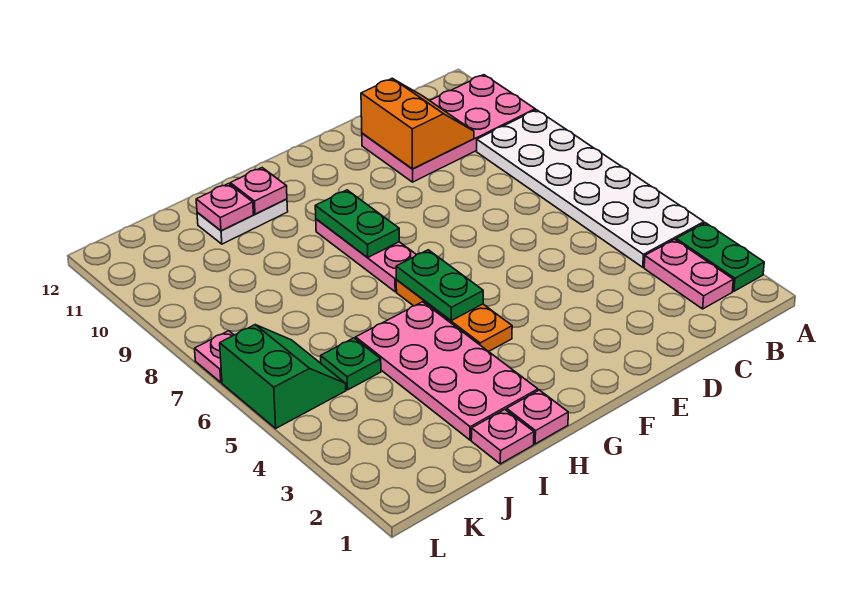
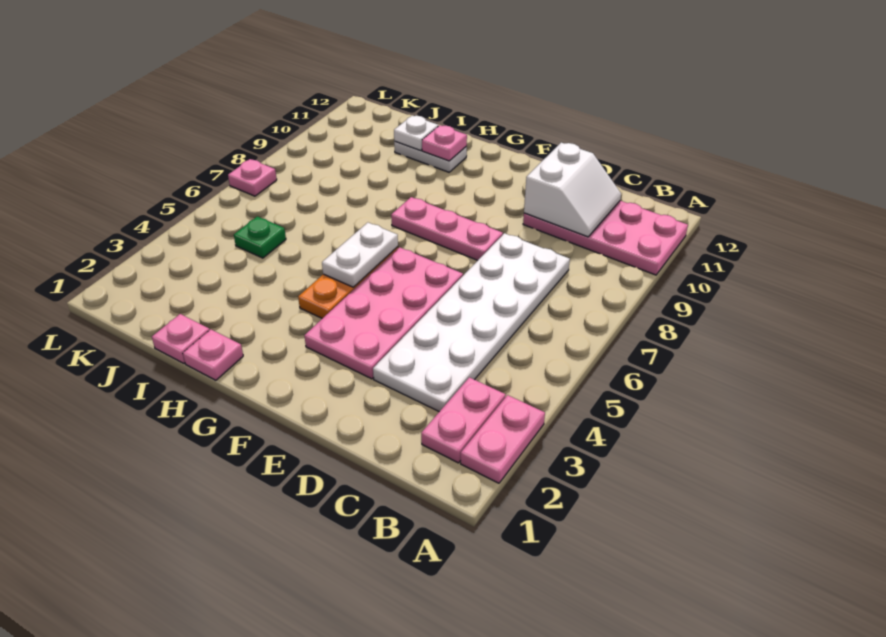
green 1x2 plate [676,223,764,291] -> pink 1x2 plate [461,395,545,483]
white 2x6 plate [477,110,704,267] -> white 2x6 plate moved to [373,233,570,412]
orange 2x2 slope [361,79,474,169] -> white 2x2 slope [524,143,621,237]
green 1x2 plate [396,250,483,321] -> white 1x2 plate [322,223,398,287]
pink 1x3 plate [316,219,416,292] -> pink 1x3 plate turned to [391,197,503,260]
green 1x2 plate [315,190,399,258] -> none
pink 2x4 plate [356,302,538,440] -> pink 2x4 plate moved to [304,247,463,379]
pink 1x1 plate [196,184,253,231] -> white 1x1 plate [394,116,438,151]
green 2x2 slope [220,325,346,428] -> none

